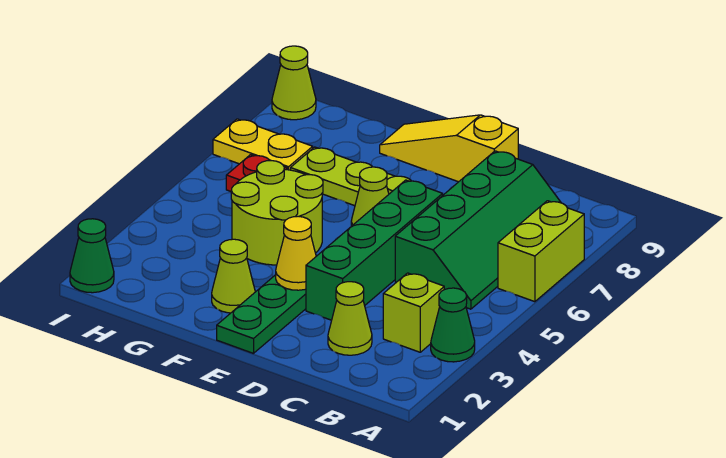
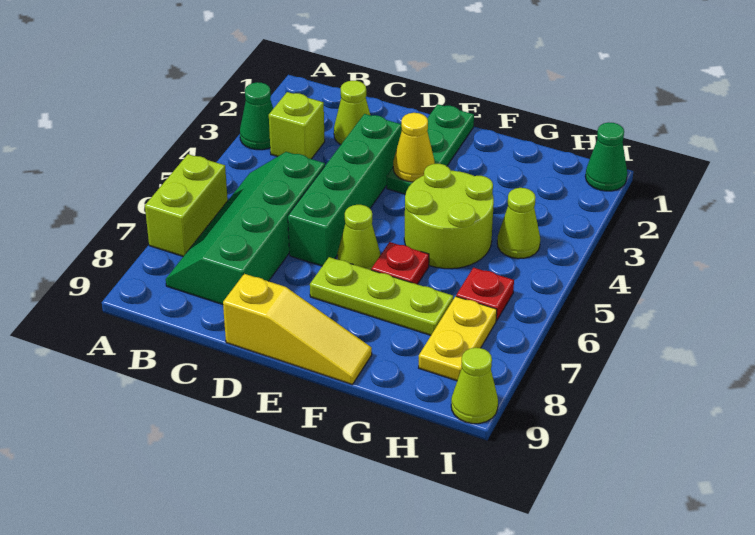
lime 1x1 cone [212,239,255,313] -> lime 1x1 cone moved to [497,188,540,259]
none -> red 1x1 plate [371,242,429,284]
yellow 1x2 plate [213,119,313,170] -> yellow 1x2 plate turned to [419,296,497,381]

